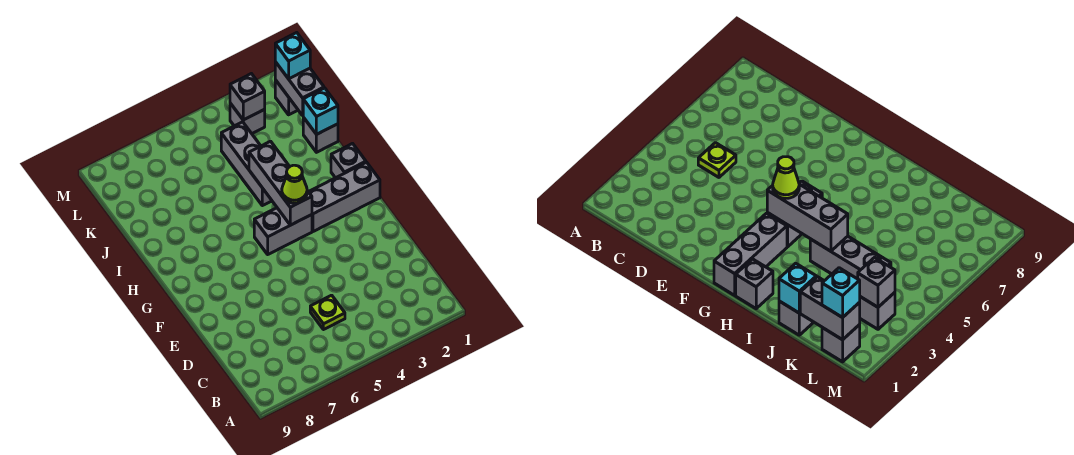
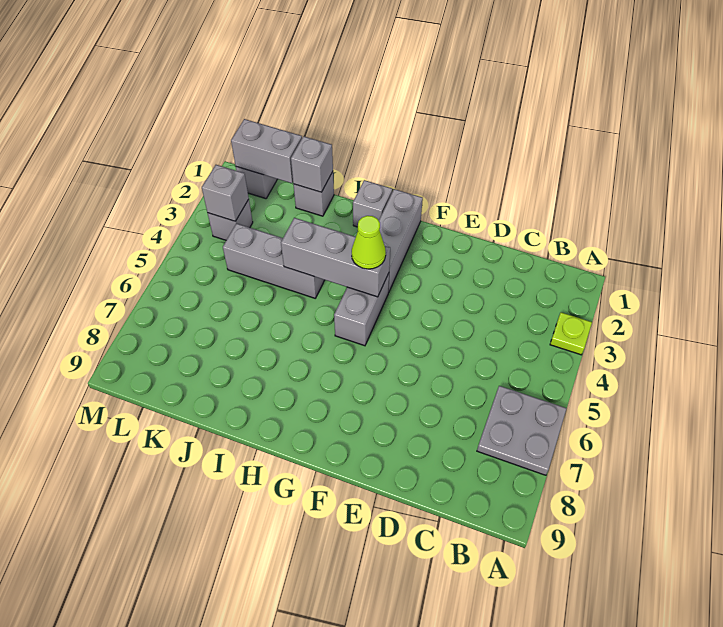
none -> grey 2x2 plate [477,386,567,475]
lime 1x1 plate [310,295,345,330] -> lime 1x1 plate moved to [550,312,592,355]
cyan 1x1 brick [303,88,338,135] -> grey 1x1 brick [291,136,333,192]
cyan 1x1 brick [275,33,310,79] -> none

